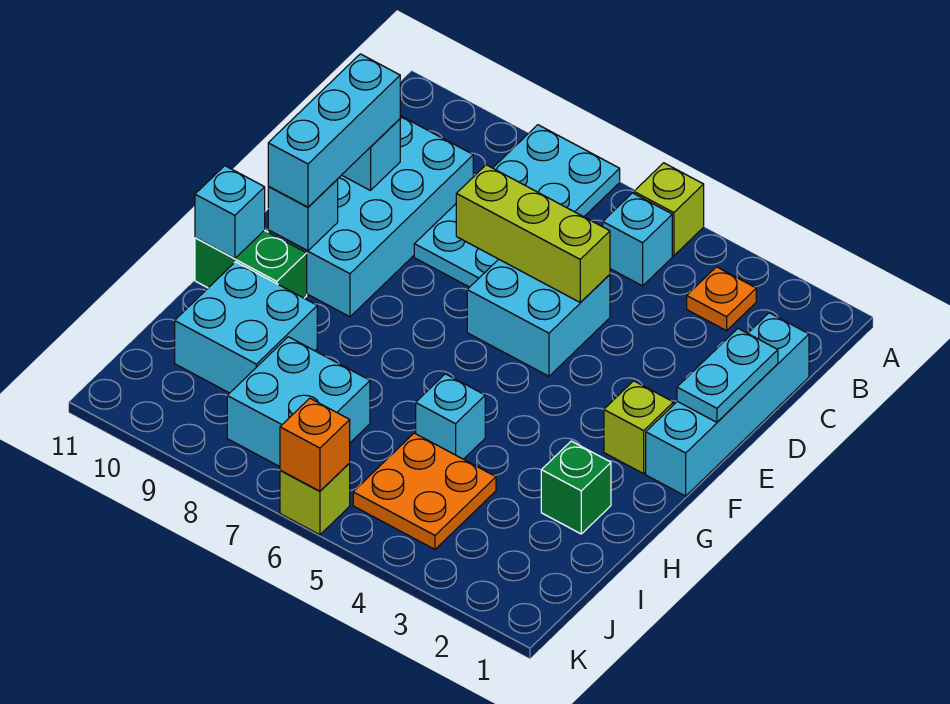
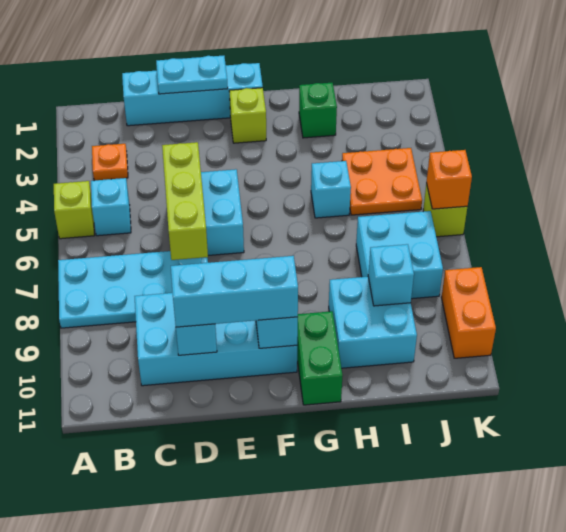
cyan 1x1 brick [195,166,265,258] -> cyan 1x1 brick moved to [368,244,414,306]
none -> orange 1x2 brick [441,267,496,358]

